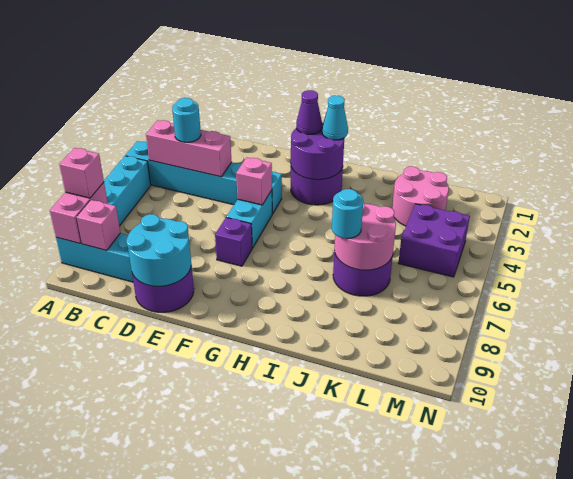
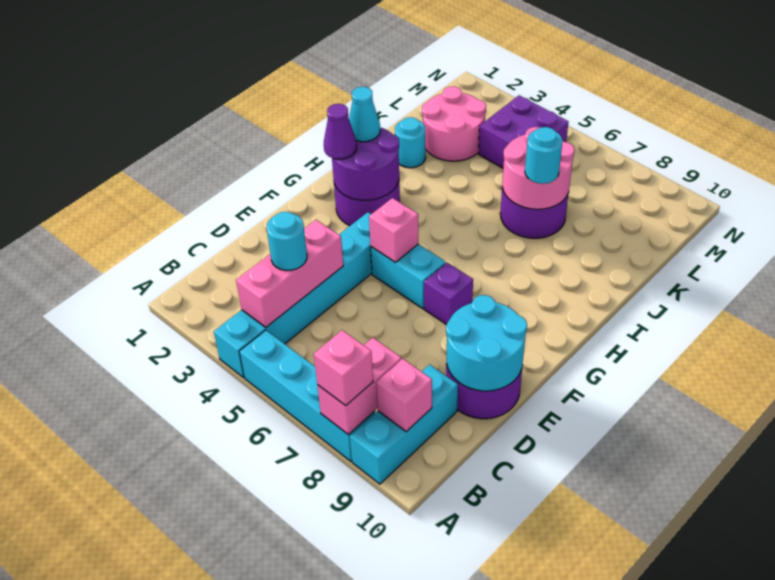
pink 1x2 brick [50,182,108,244] -> pink 1x2 brick turned to [317,338,401,435]
none -> cyan 1x1 round brick [395,117,426,168]

